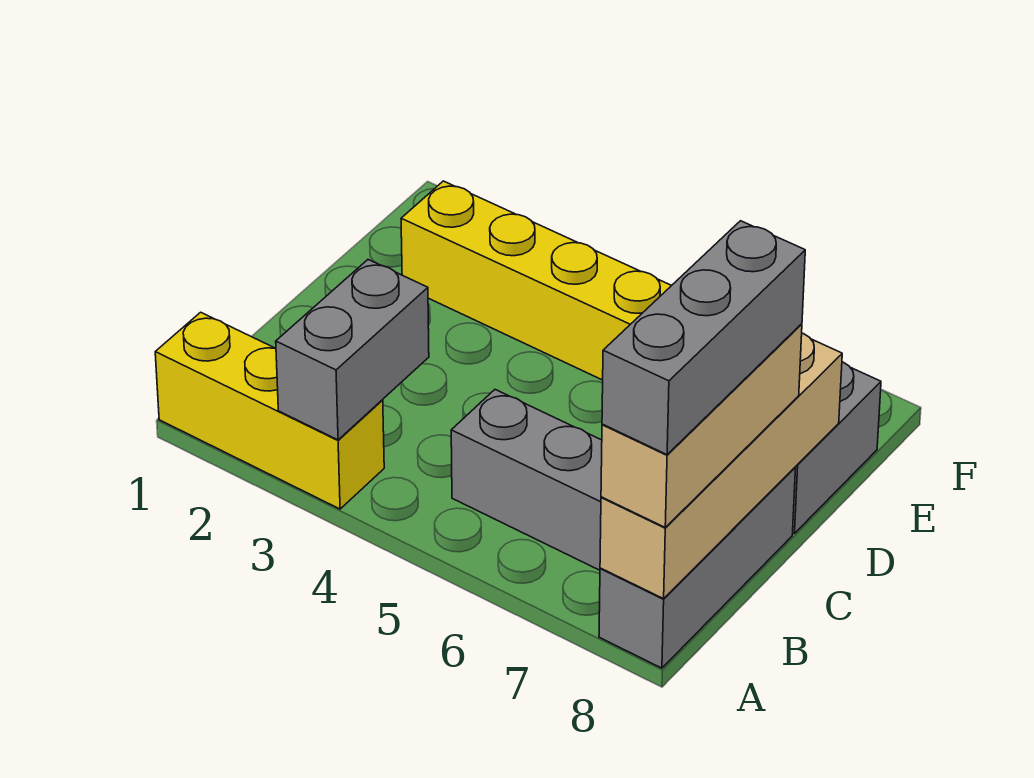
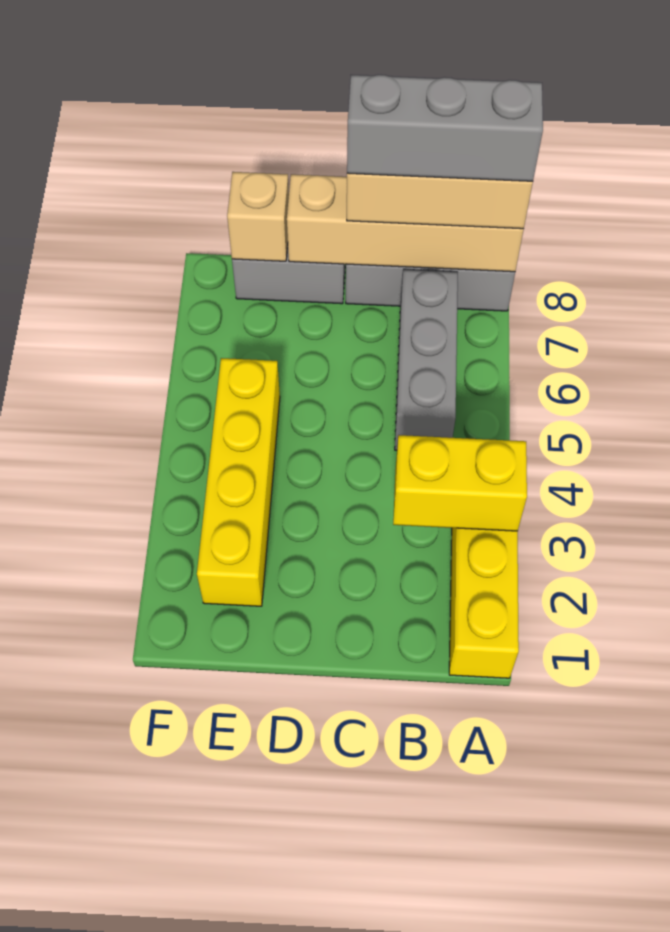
grey 1x2 brick [276,260,429,440] -> yellow 1x2 brick [393,435,527,531]
none -> tan 1x1 brick [227,172,289,261]

